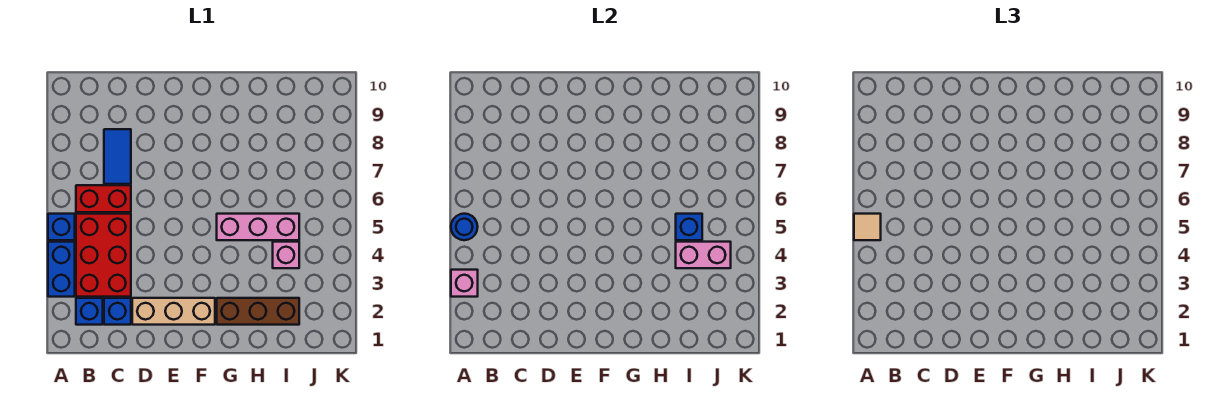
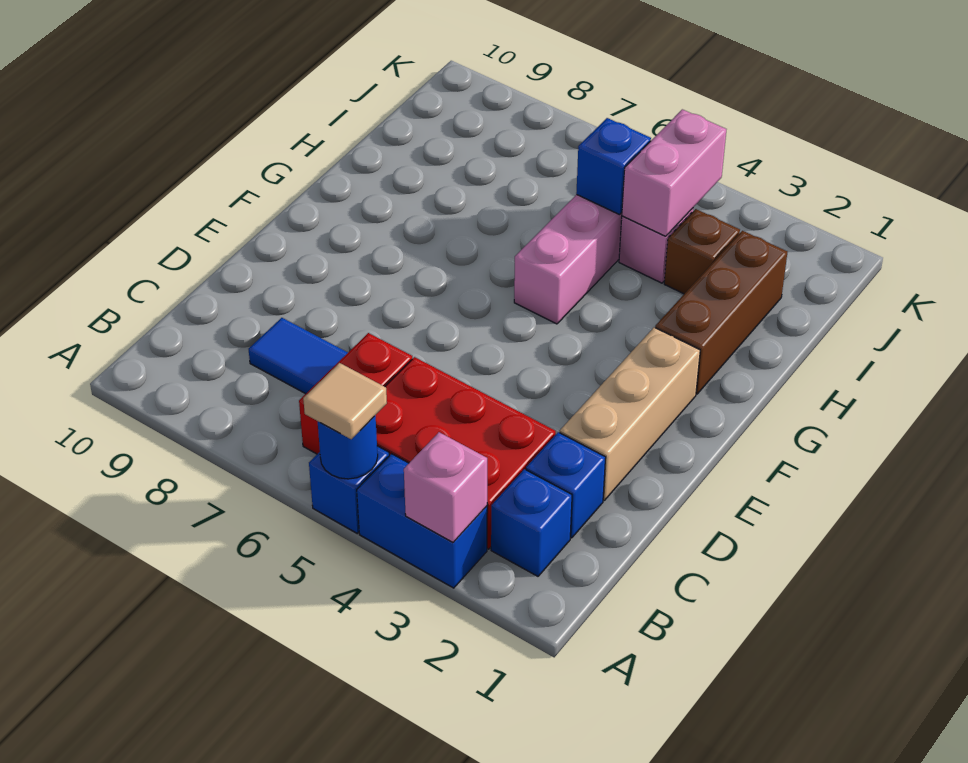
none -> brown 1x1 brick [664,209,740,294]

